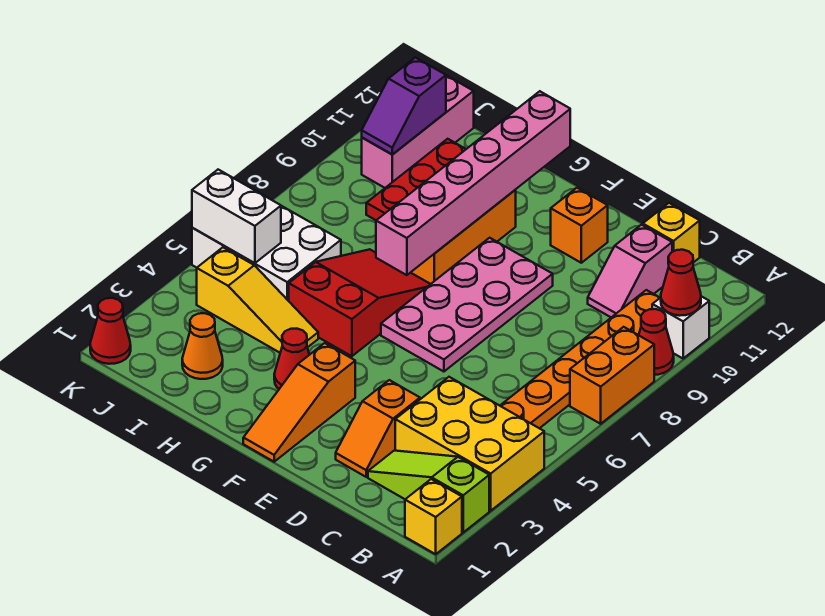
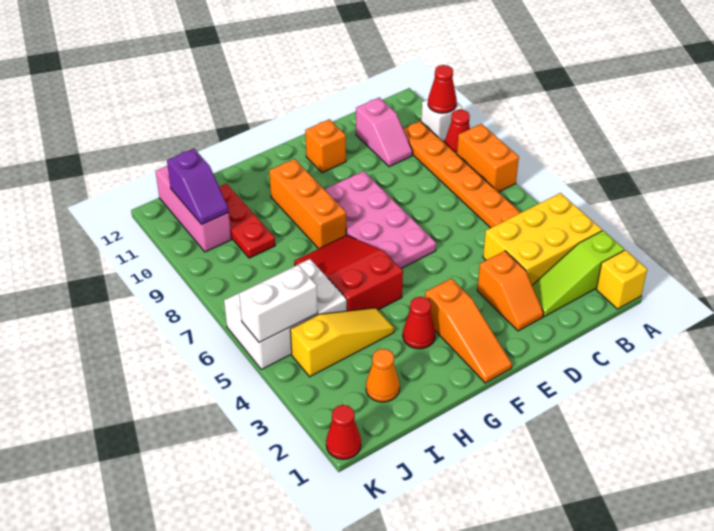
yellow 1x1 brick [643,203,700,263] -> none
pink 1x6 brick [376,91,570,275] -> none

